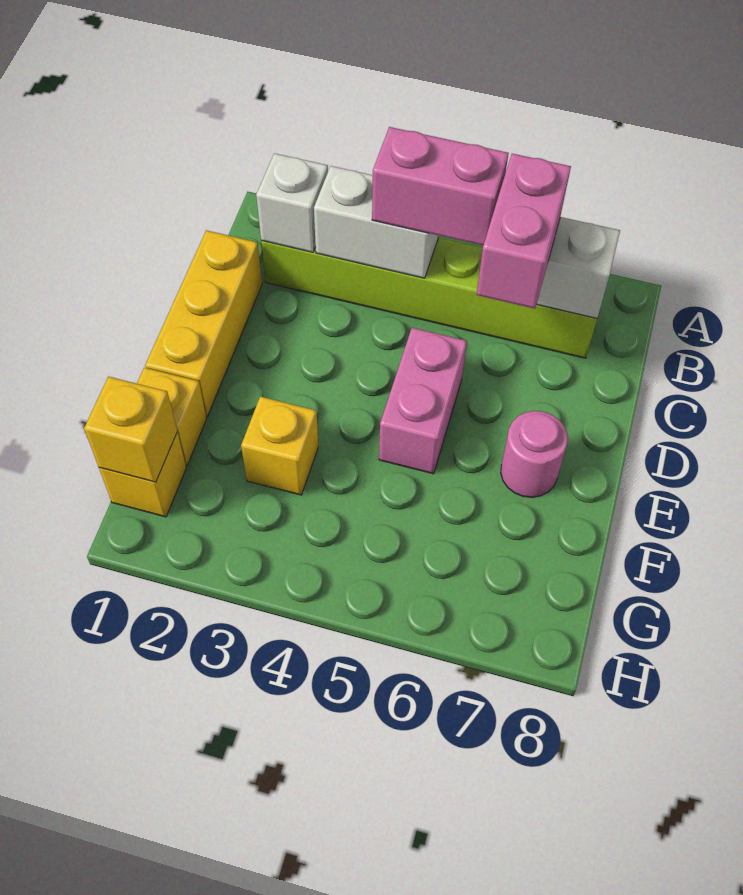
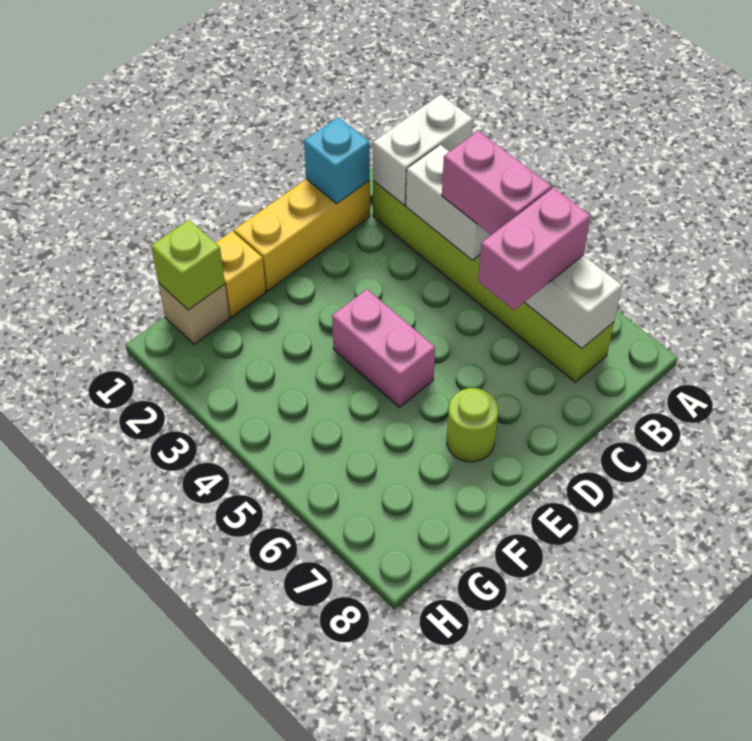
white 1x1 brick [256,153,328,252] -> white 1x2 brick [373,94,473,205]
none -> cyan 1x1 brick [304,117,370,204]
pink 1x2 brick [379,328,467,474] -> pink 1x2 brick turned to [332,289,435,407]
pink 1x1 round brick [501,411,568,497] -> lime 1x1 round brick [447,388,498,462]
yellow 1x1 brick [241,396,318,495] -> none
yellow 1x1 brick [99,432,186,517] -> tan 1x1 brick [158,283,230,344]
yellow 1x1 brick [84,377,177,482] -> lime 1x1 brick [151,220,225,310]

